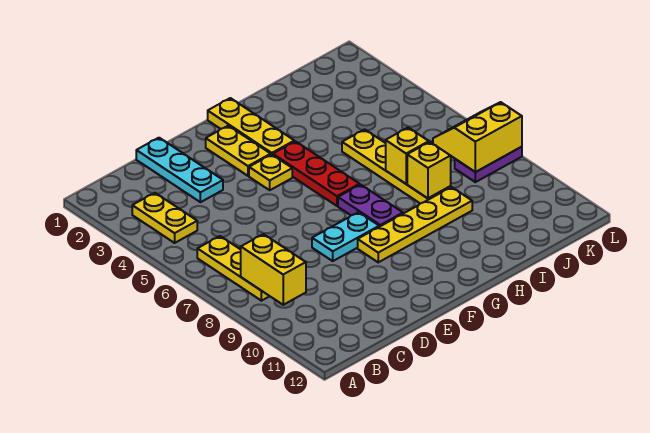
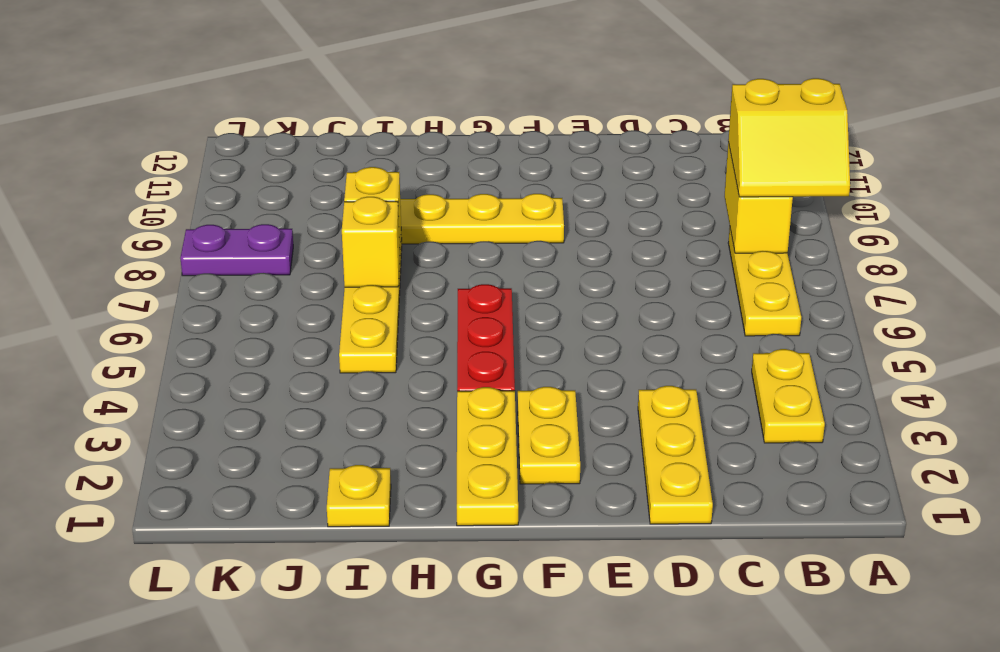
cyan 1x3 plate [136,138,223,202] -> yellow 1x3 plate [638,386,713,524]
cyan 1x2 plate [312,212,379,261] -> none
yellow 1x1 plate [249,154,292,190] -> yellow 1x1 plate moved to [327,465,391,527]
purple 1x2 plate [338,185,403,227] -> none
yellow 2x2 slope [433,102,522,172] -> yellow 2x2 slope moved to [728,78,850,197]

